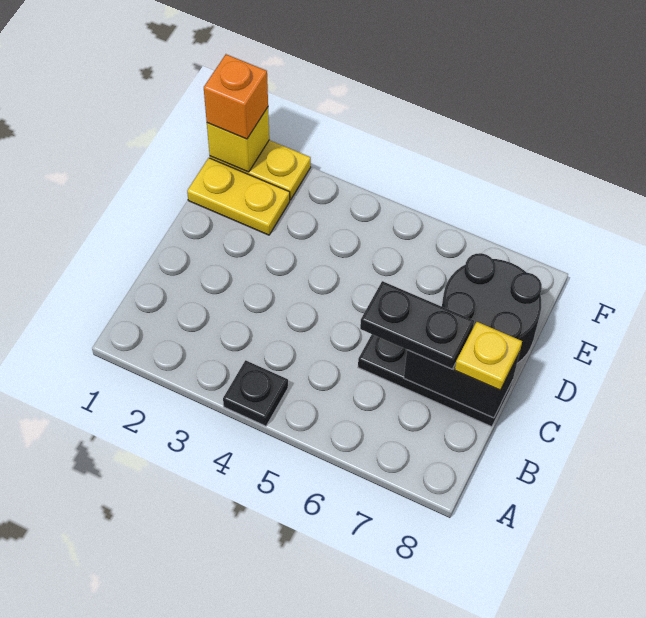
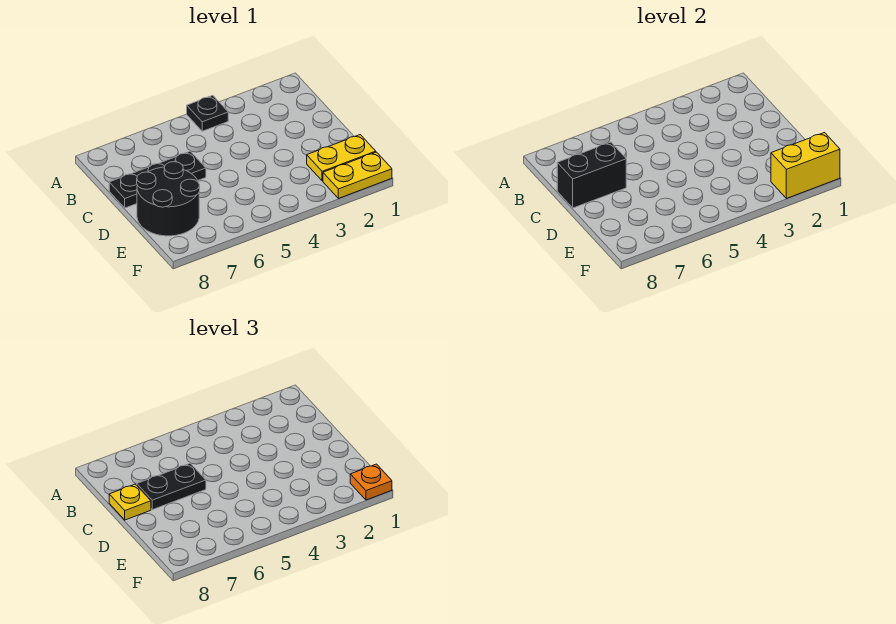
yellow 1x1 brick [207,107,269,172] -> yellow 1x2 brick [771,133,840,198]
orange 1x1 brick [204,54,268,139] -> orange 1x1 plate [350,464,392,500]

